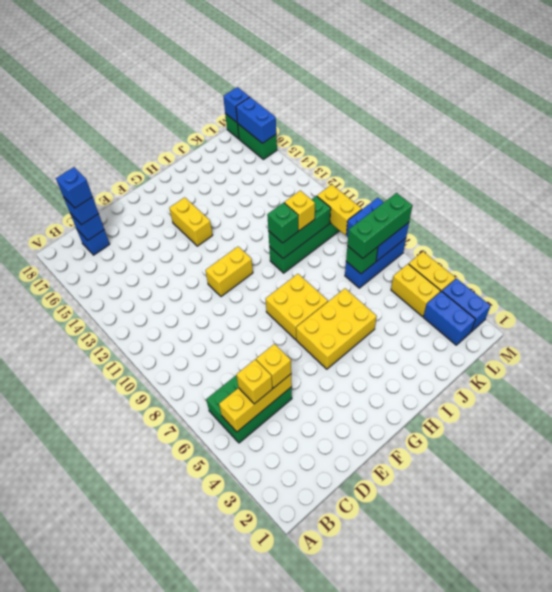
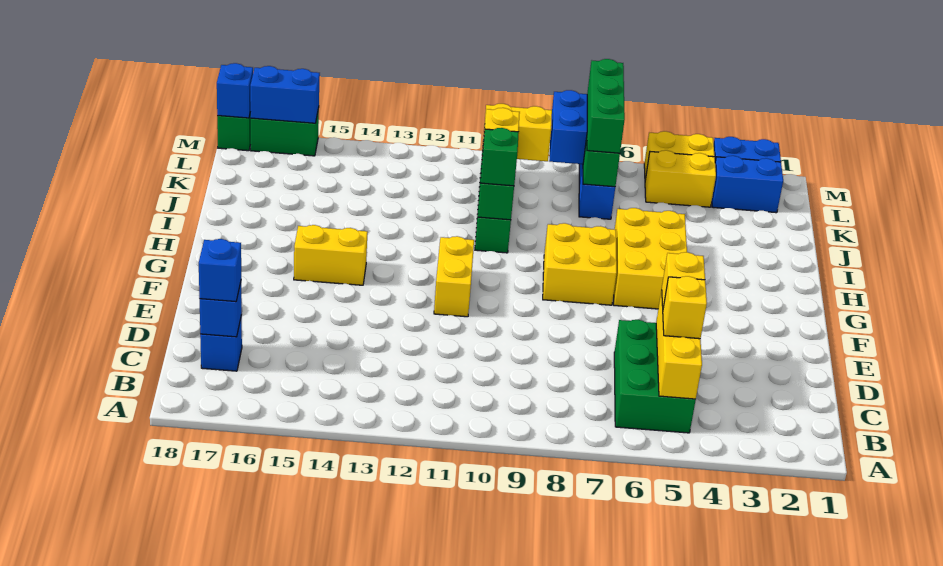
blue 1x1 brick [56,167,93,208] -> none

